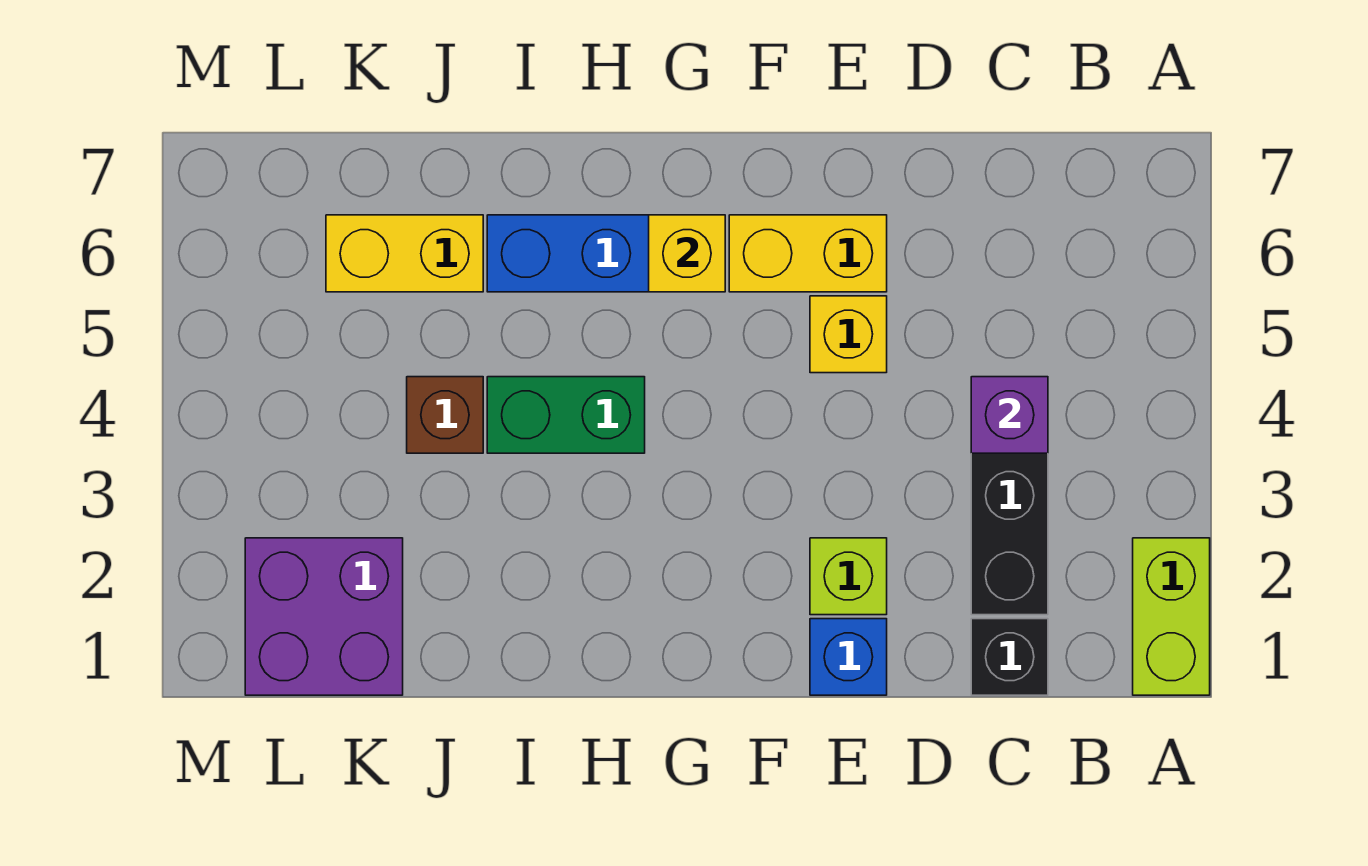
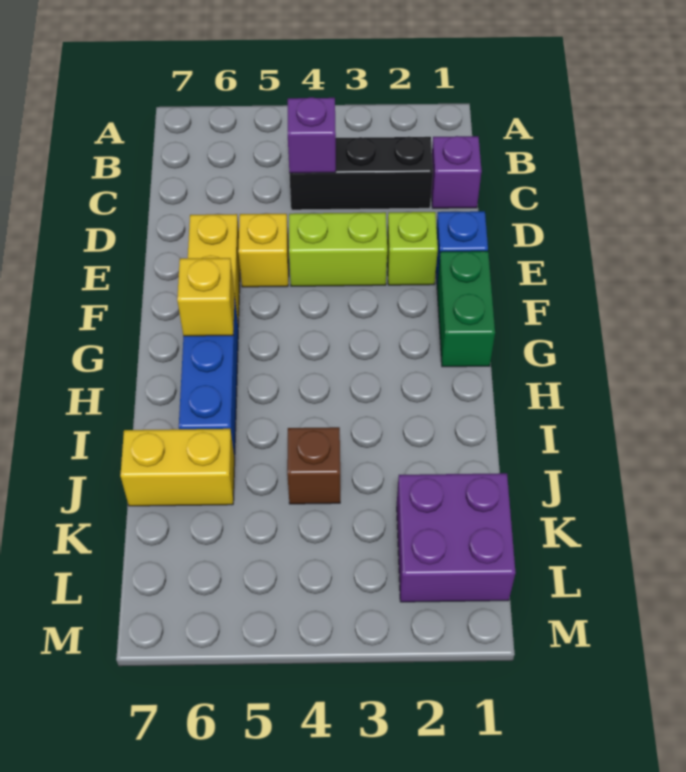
lime 1x2 brick [1133,538,1210,695] -> lime 1x2 brick moved to [289,212,387,286]
black 1x1 brick [971,619,1048,695] -> purple 1x1 brick [431,136,482,208]
green 1x2 brick [487,377,645,453] -> green 1x2 brick moved to [437,251,495,367]
yellow 1x2 brick [326,215,483,292] -> yellow 1x2 brick turned to [120,429,235,506]

